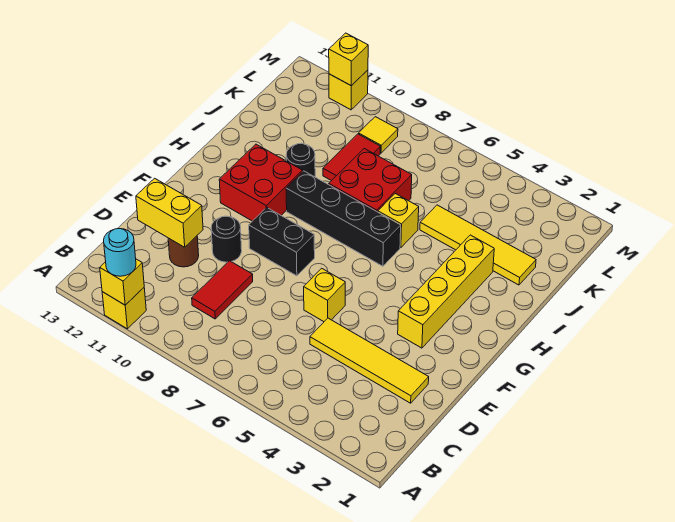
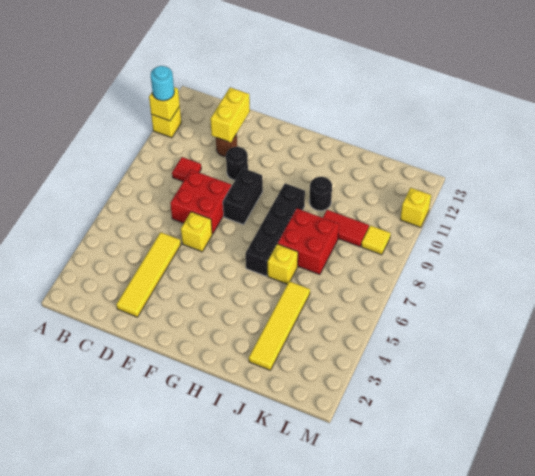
red 1x2 tile [192,261,253,319] -> red 1x1 tile [172,157,201,181]
yellow 1x4 brick [398,235,494,348] -> none
red 2x2 brick [219,144,303,221] -> red 2x2 brick moved to [170,170,232,234]
yellow 1x1 brick [329,33,368,86] -> none

